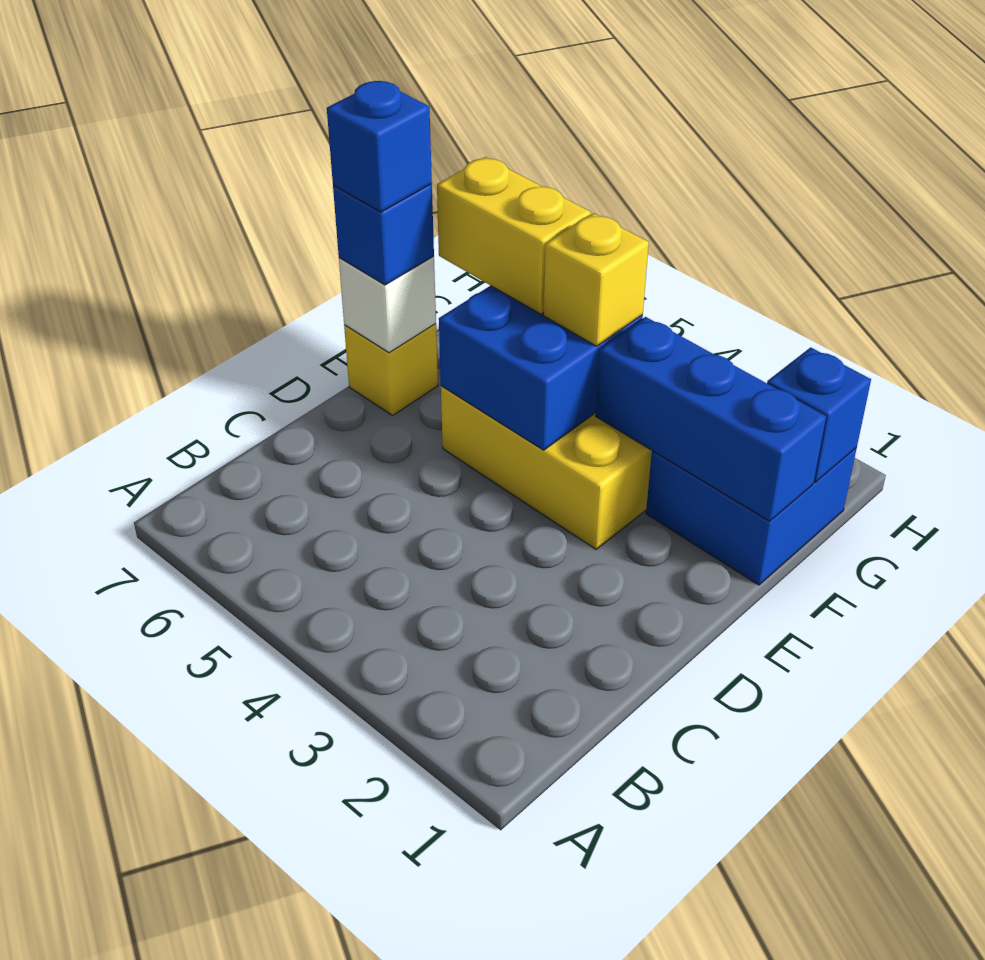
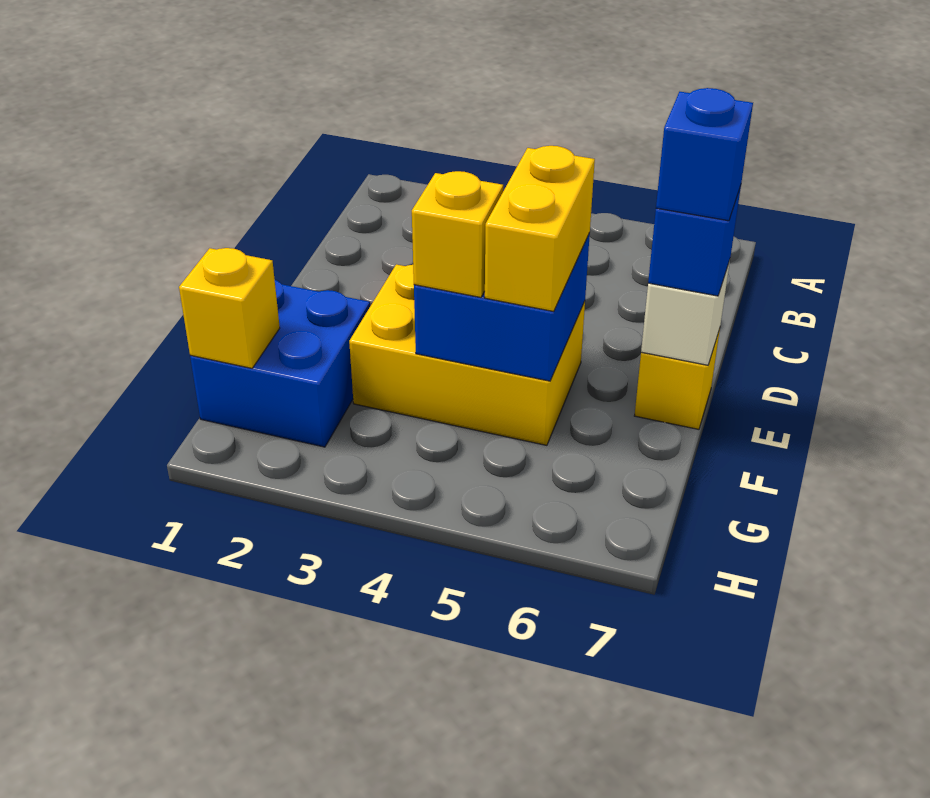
blue 1x3 brick [595,317,826,521] -> none
yellow 1x2 brick [437,157,591,314] -> yellow 1x2 brick turned to [485,146,595,311]
blue 1x1 brick [767,347,871,482] -> yellow 1x1 brick [179,248,280,368]

